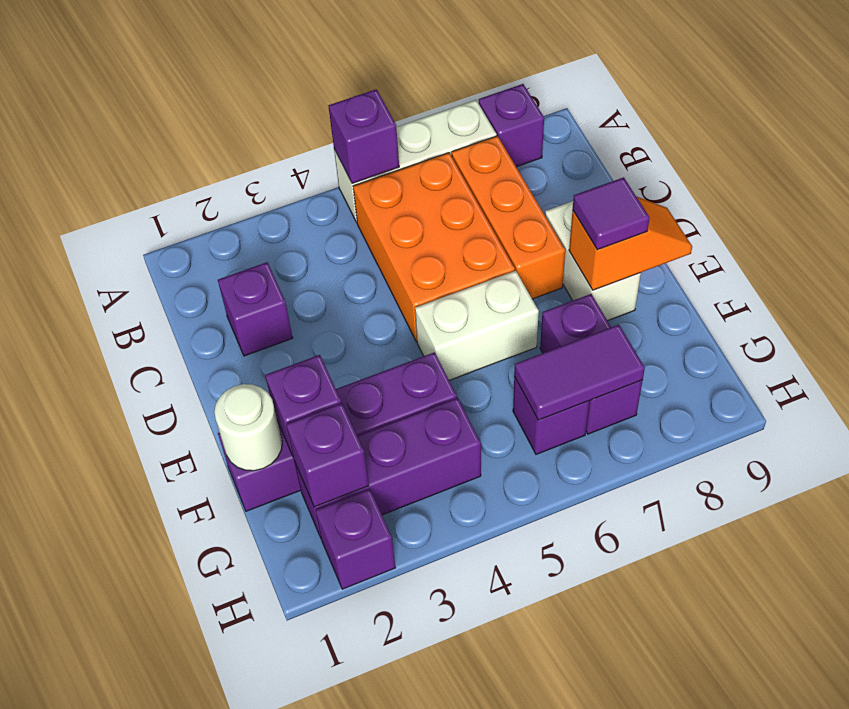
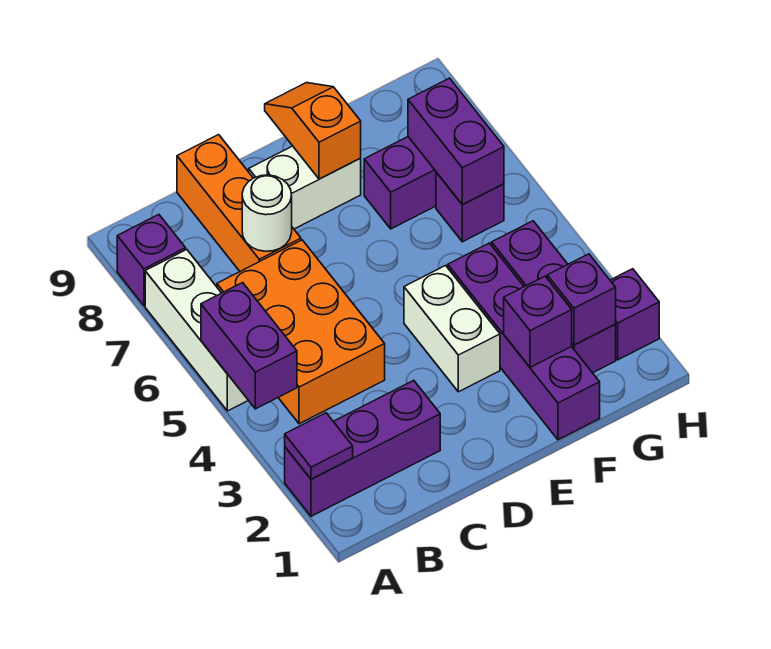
purple 1x1 brick [329,89,399,183] -> purple 1x2 brick [201,283,297,409]
orange 2x3 brick [353,153,515,342] -> orange 2x3 brick turned to [217,240,385,424]
orange 1x3 brick [452,136,565,299] -> orange 1x3 brick turned to [177,135,301,271]
purple 1x1 brick [218,262,293,356] -> purple 1x3 brick [285,380,440,516]
white 1x2 brick [415,271,539,380] -> white 1x2 brick moved to [404,266,500,392]
purple 1x1 tile [573,177,649,250] -> purple 1x1 tile moved to [285,413,353,479]
white 1x1 round brick [214,384,282,471] -> white 1x1 round brick moved to [242,175,292,251]
purple 1x2 tile [514,325,645,420] -> purple 1x2 brick [408,78,504,205]

